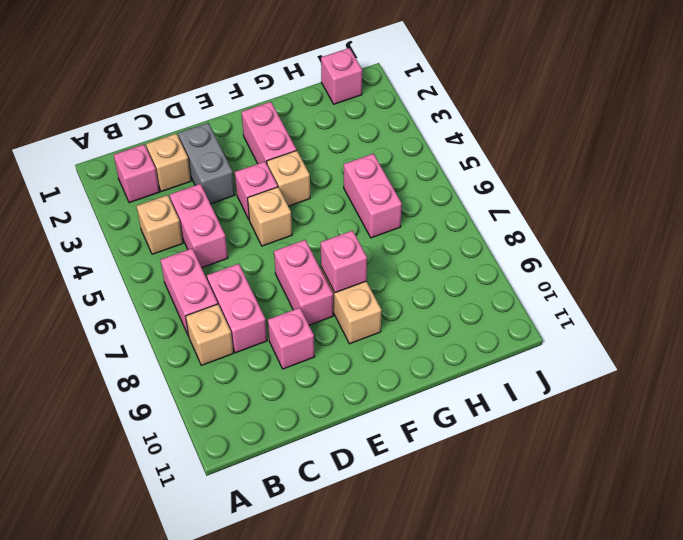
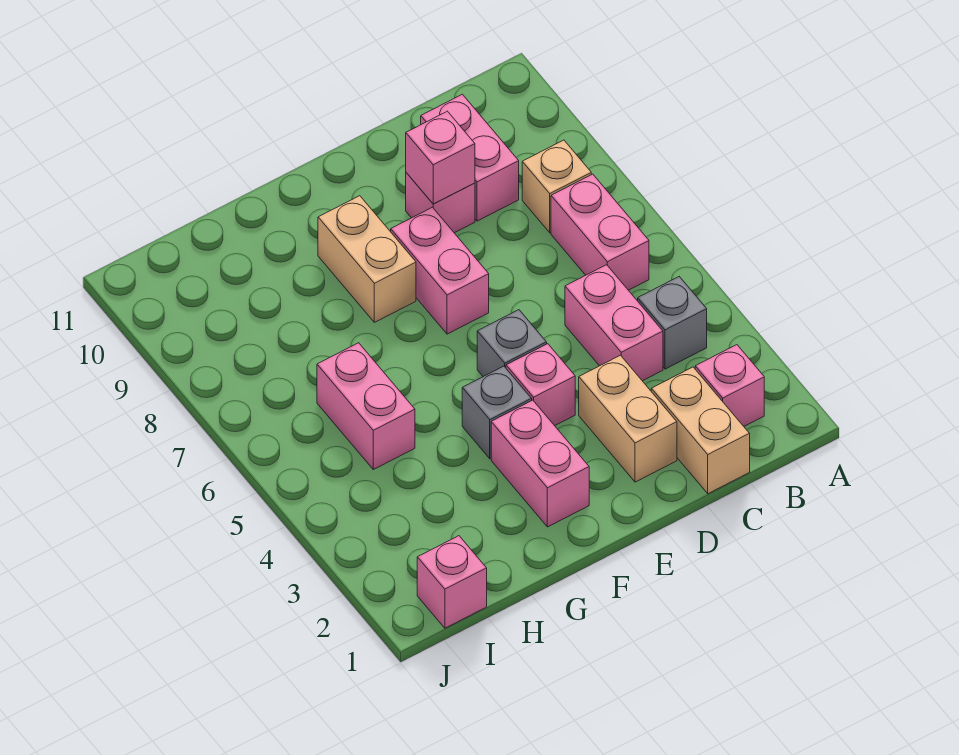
tan 1x1 brick [136,195,183,254] -> grey 1x1 brick [638,277,707,369]
tan 1x1 brick [146,134,191,192] -> tan 1x2 brick [651,367,750,494]
pink 1x2 brick [207,264,267,353] -> pink 1x2 brick moved to [421,94,519,221]
grey 1x2 brick [178,123,235,204] -> tan 1x2 brick [579,355,677,482]
tan 1x1 brick [248,187,292,246] -> grey 1x1 brick [477,310,547,377]
tan 1x1 brick [267,150,310,206] -> grey 1x1 brick [462,366,532,459]
pink 1x1 brick [321,231,367,293] -> pink 1x1 brick moved to [406,111,475,204]

